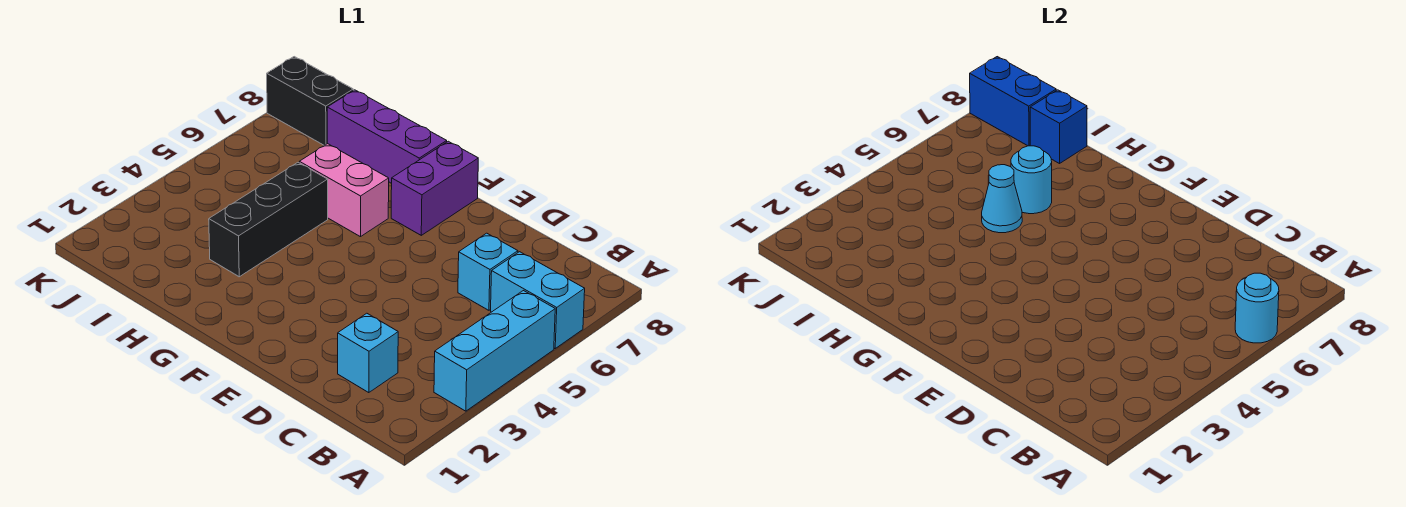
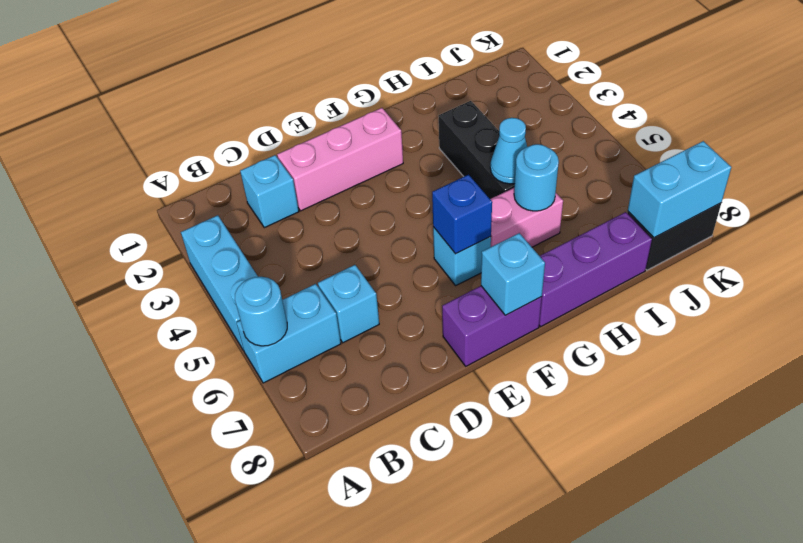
none -> pink 1x3 brick [277,108,403,211]
none -> cyan 1x1 brick [433,227,491,285]
purple 1x2 brick [391,141,478,235] -> purple 1x2 brick turned to [442,286,542,366]
none -> cyan 1x1 brick [481,233,545,315]
blue 1x1 brick [1030,90,1087,164] -> blue 1x1 brick moved to [432,175,492,254]
blue 1x2 brick [970,57,1056,146] -> cyan 1x2 brick [628,141,731,238]

